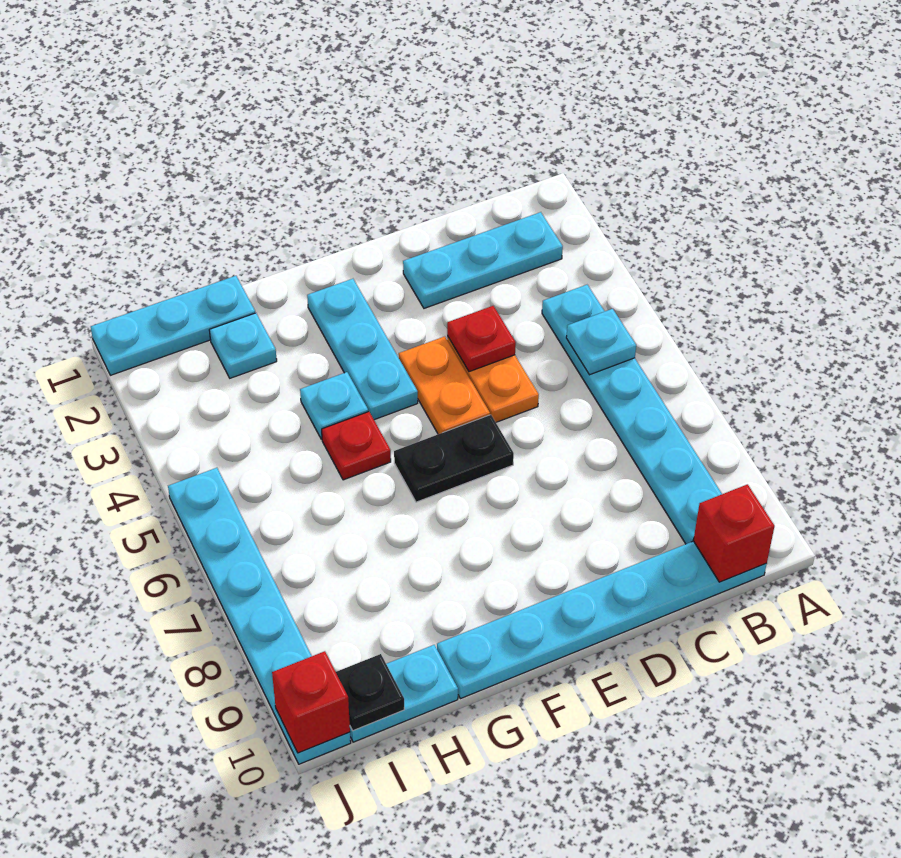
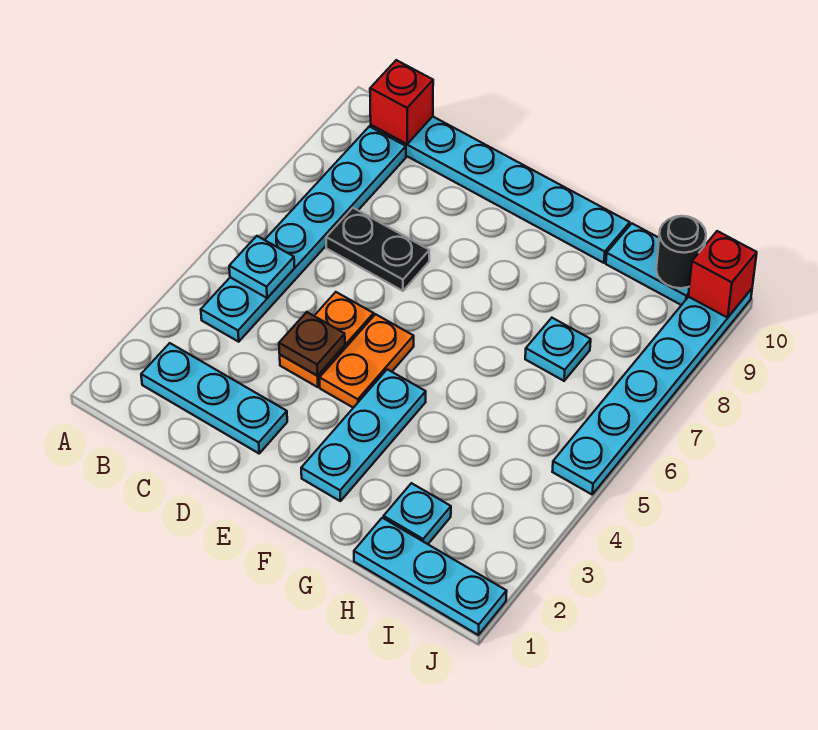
red 1x1 plate [447,306,516,372] -> brown 1x1 plate [279,312,345,376]
black 1x2 plate [394,415,514,502] -> black 1x2 plate moved to [326,208,429,291]
cyan 1x1 plate [300,372,368,439] -> cyan 1x1 plate moved to [525,318,591,381]
red 1x1 plate [322,411,391,480] -> none
black 1x1 plate [336,654,404,731] -> black 1x1 round brick [656,216,706,288]

